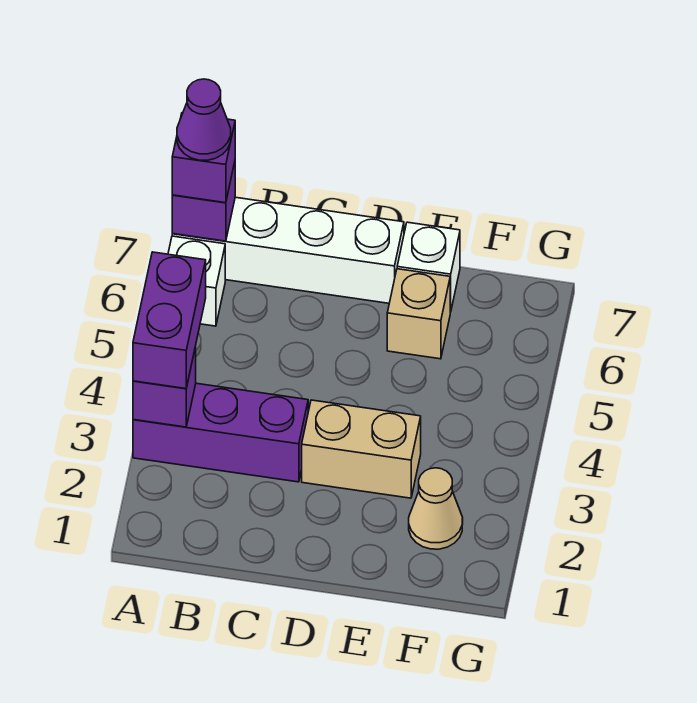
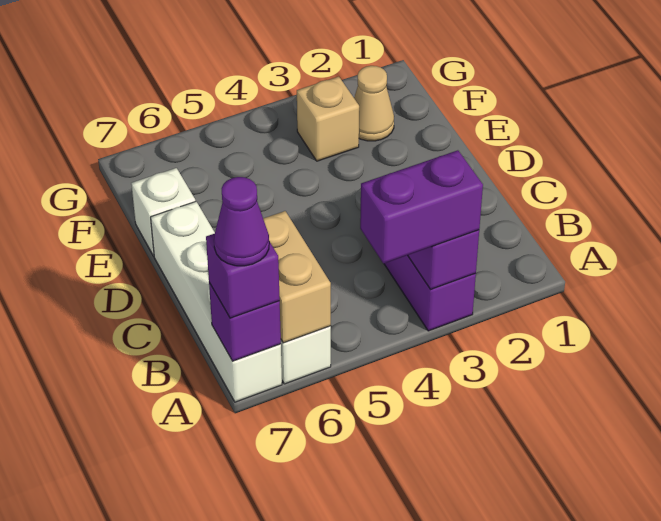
tan 1x2 brick [302,400,421,498] -> tan 1x2 brick moved to [263,211,331,343]
tan 1x1 brick [387,269,450,359] -> tan 1x1 brick moved to [297,77,359,161]

